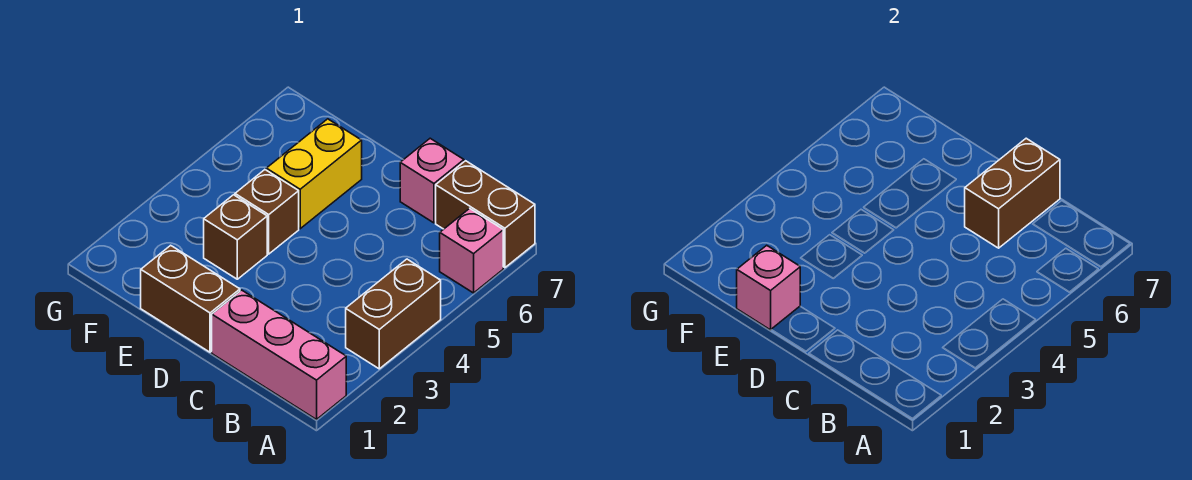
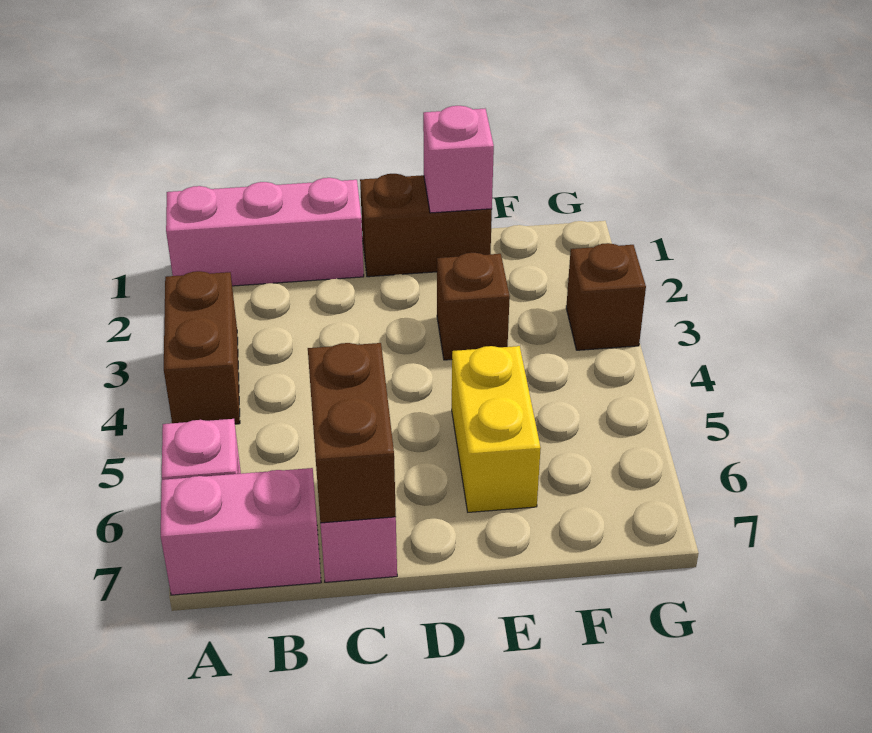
brown 1x2 brick [436,161,535,268] -> pink 1x2 brick [161,468,321,595]
brown 1x1 brick [235,170,299,254] -> brown 1x1 brick moved to [566,243,646,350]

